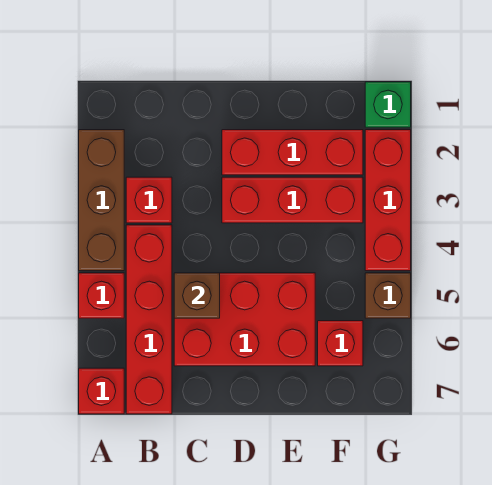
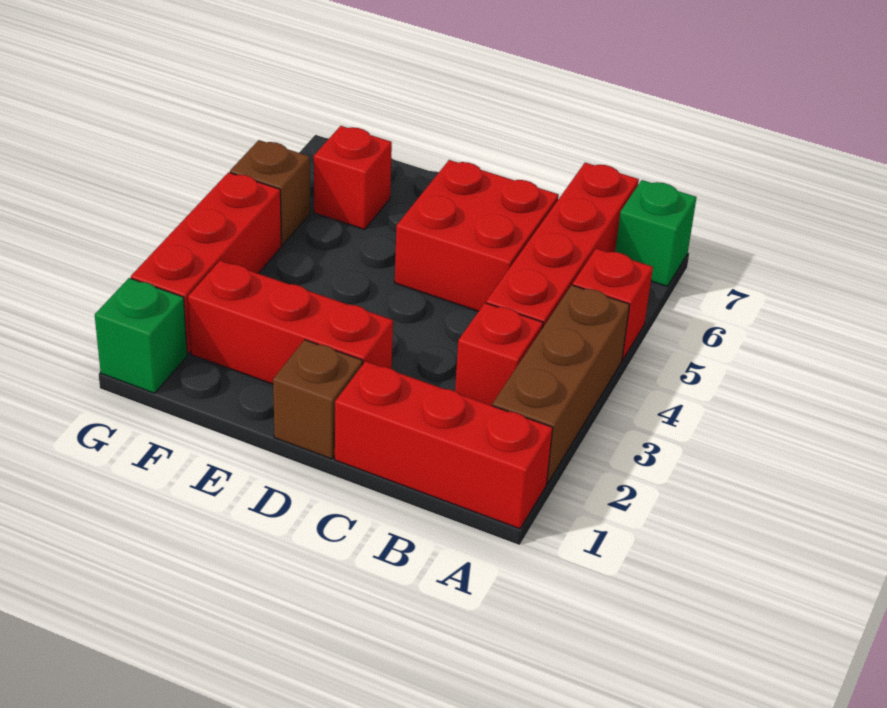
red 1x1 brick [79,368,124,414] -> green 1x1 brick [615,180,697,286]
red 2x3 brick [174,273,315,366] -> red 2x2 brick [395,160,559,311]
brown 1x1 brick [174,273,220,318] -> brown 1x1 brick moved to [273,340,363,459]
red 1x3 brick [222,177,363,223] -> red 1x3 brick moved to [335,361,553,529]

